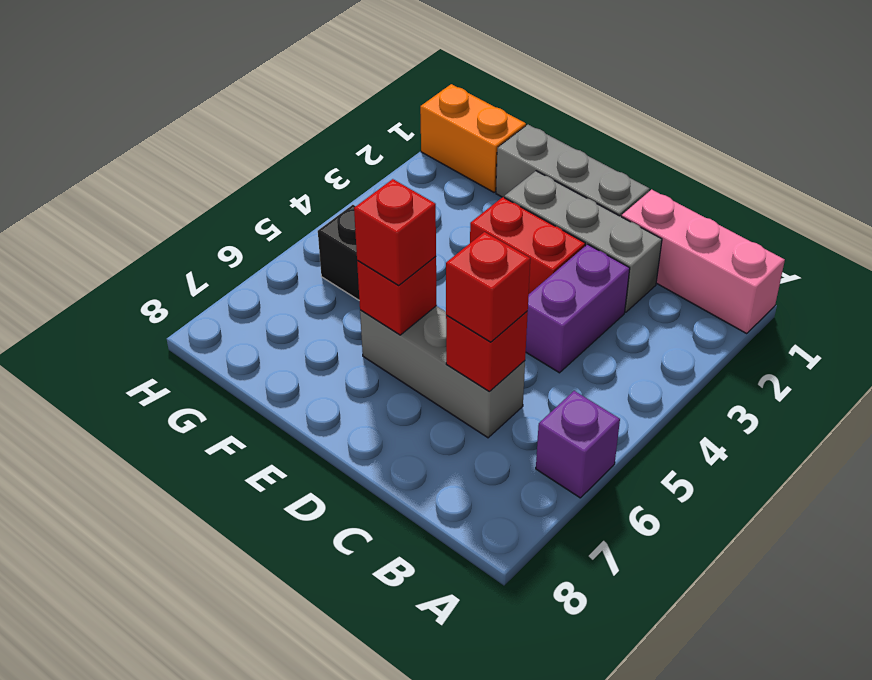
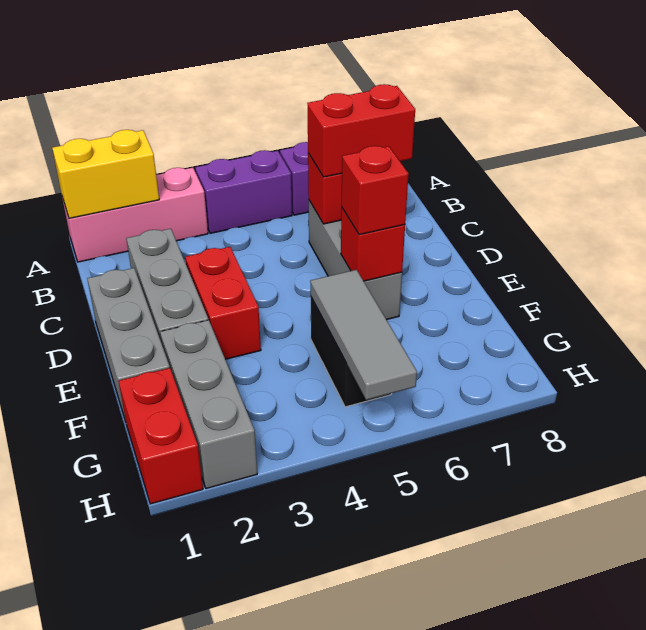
pink 1x3 brick [622,189,785,334] -> pink 1x3 brick turned to [62,168,208,262]
none -> yellow 1x2 brick [52,130,159,218]
purple 1x2 brick [526,244,630,373] -> purple 1x2 brick moved to [195,150,292,233]
red 1x1 brick [446,232,530,342] -> red 1x2 brick [307,84,415,177]
none -> grey 1x3 brick [160,320,257,489]
none -> grey 1x3 tile [310,270,417,400]
orange 1x2 brick [420,84,526,192] -> red 1x2 brick [118,368,203,504]

